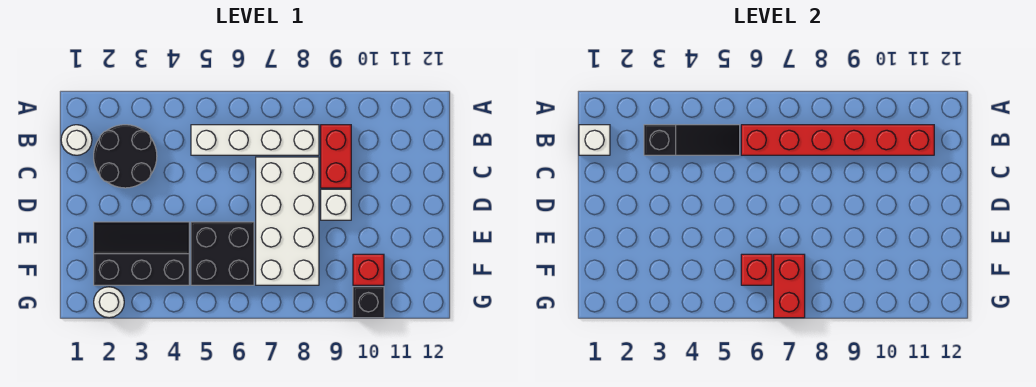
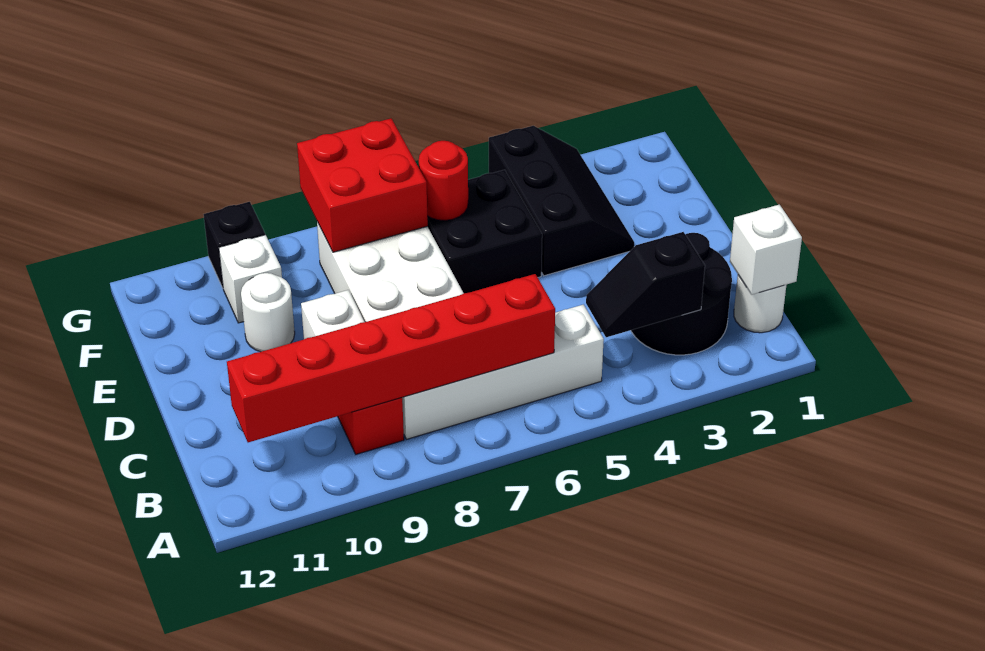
black 1x3 slope [644,125,740,155] -> black 1x2 slope [586,232,705,337]
black 2x3 slope [94,222,189,285] -> black 2x3 slope turned to [489,126,634,276]
red 1x1 brick [741,254,772,285] -> red 1x1 round brick [419,141,468,221]
red 1x2 brick [774,254,805,318] -> red 2x2 brick [297,118,428,252]
red 1x1 brick [353,254,384,285] -> white 1x1 brick [219,235,282,323]
white 1x1 round brick [94,287,124,318] -> white 1x1 round brick moved to [241,273,295,352]

